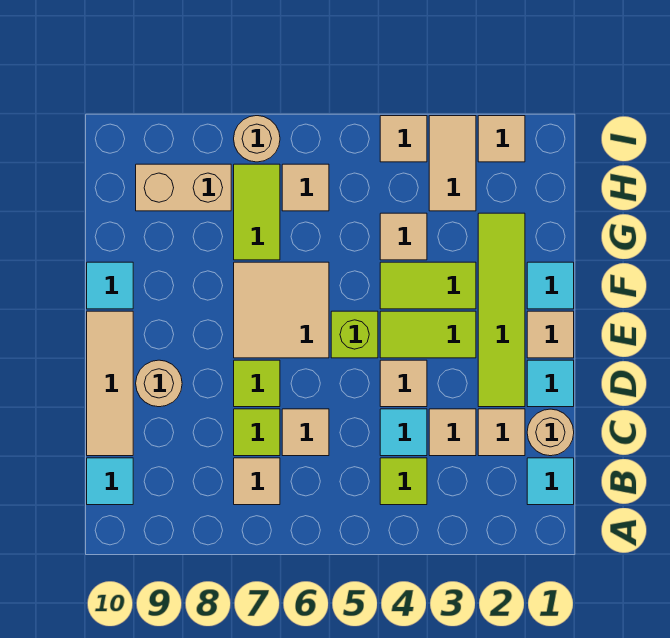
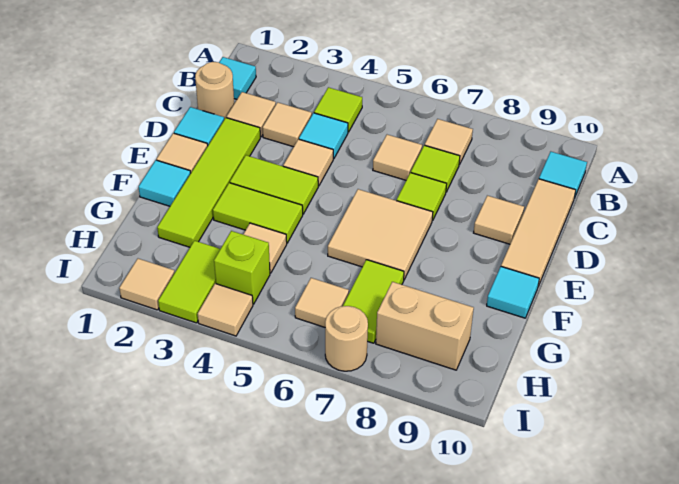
tan 1x1 round brick [136,360,182,407] -> tan 1x1 tile [474,196,524,244]
lime 1x1 brick [331,311,378,358] -> lime 1x1 brick moved to [214,231,270,304]
tan 1x2 tile [429,116,476,211] -> lime 1x2 tile [158,241,220,323]

